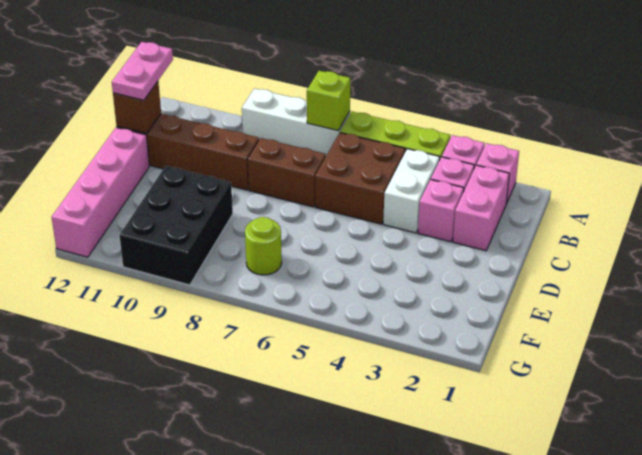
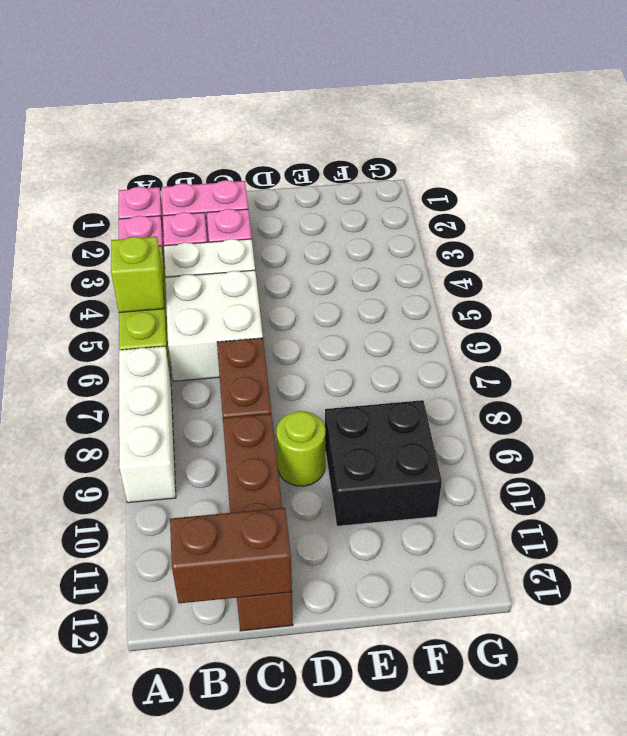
lime 1x1 brick [307,71,350,131] -> lime 1x1 brick moved to [111,237,164,312]
brown 2x2 brick [315,133,405,224] -> white 2x2 brick [165,270,263,381]
pink 1x2 plate [112,42,173,100] -> none
brown 1x1 brick [113,82,161,134] -> brown 1x2 brick [170,508,292,603]
pink 1x4 brick [52,127,149,257] -> none
black 2x3 brick [120,166,233,285] -> black 2x2 brick [325,400,442,526]
lime 1x1 round brick [245,217,282,275] -> lime 1x1 round brick moved to [276,411,325,486]

